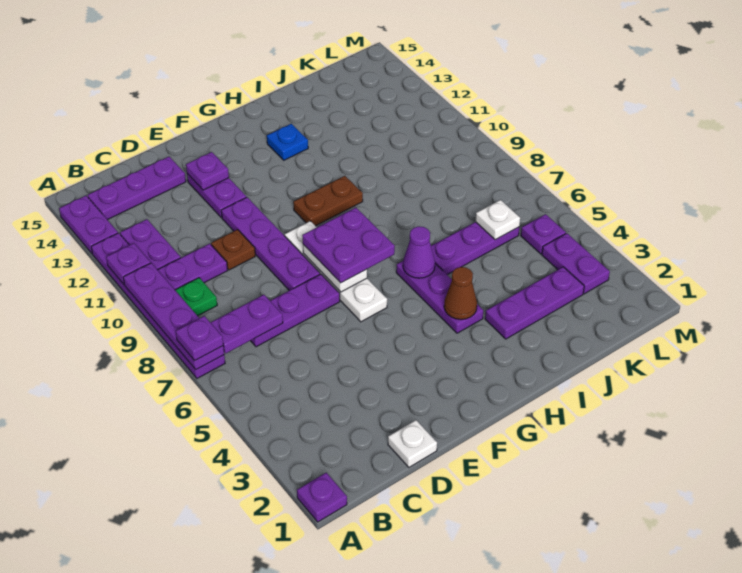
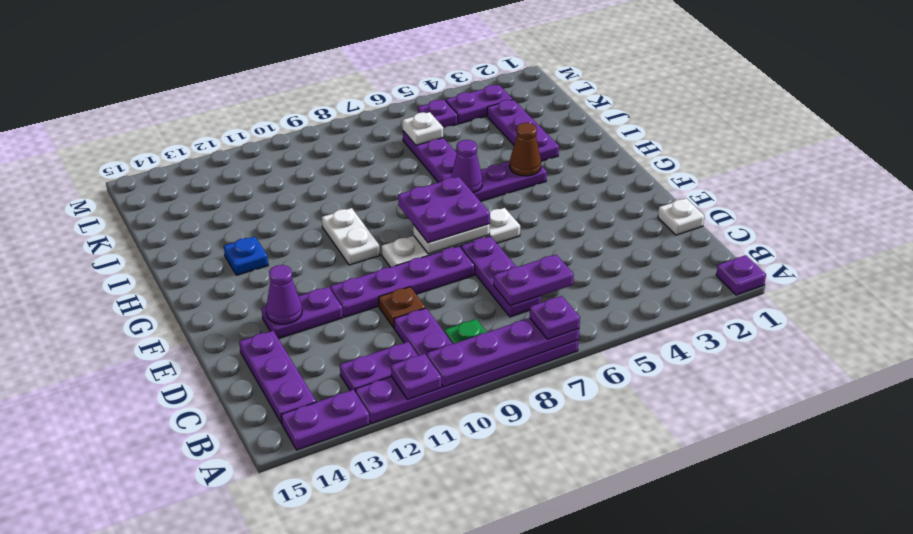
purple 1x2 plate [210,295,283,353] -> purple 1x2 plate turned to [494,255,574,306]
purple 1x1 plate [186,152,229,190] -> purple 1x1 cone [266,265,302,324]
brown 1x2 plate [293,176,363,226] -> white 1x2 plate [322,208,380,265]

